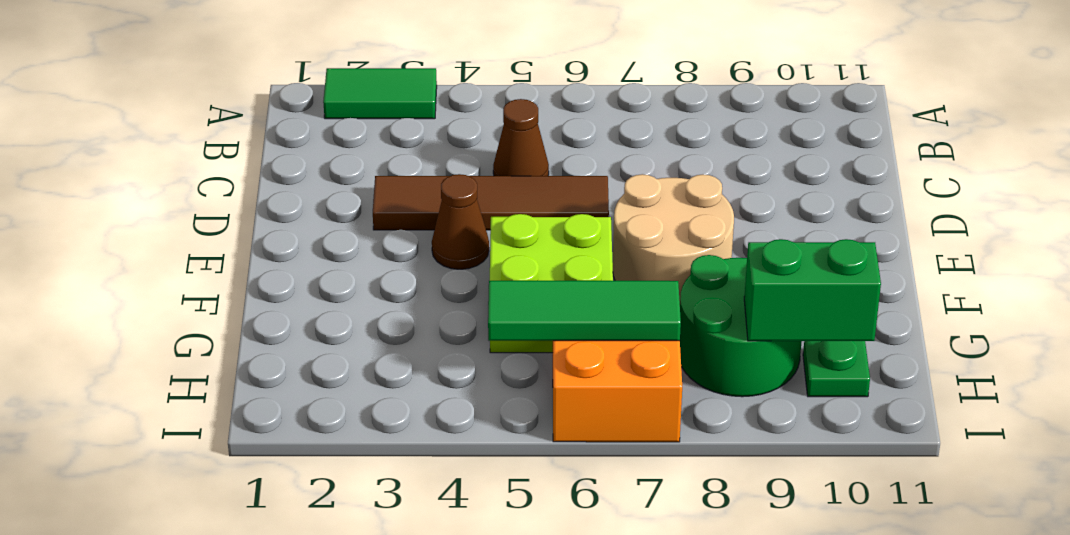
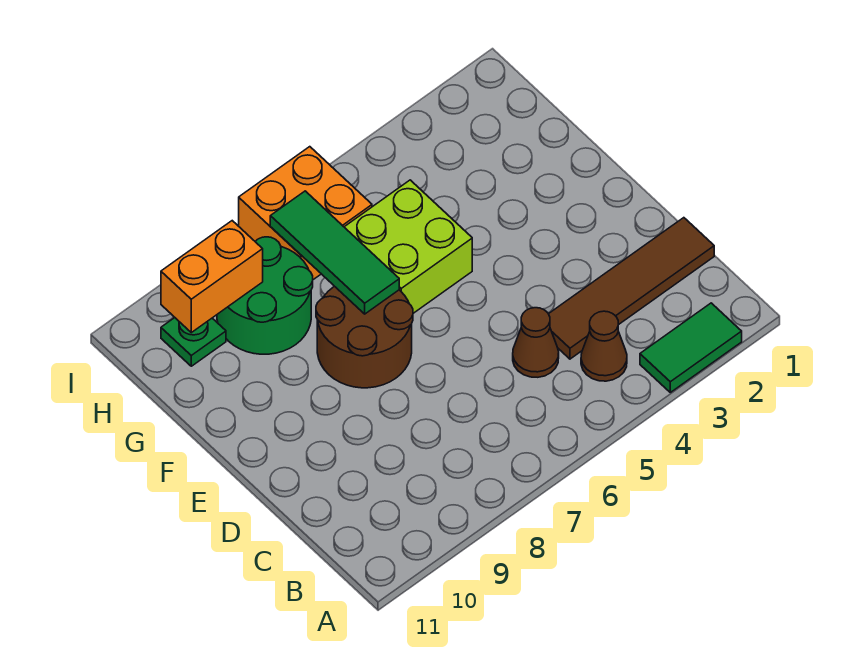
brown 1x4 tile [373,176,609,230] -> brown 1x4 tile moved to [549,218,714,359]
brown 1x1 cone [432,174,489,269] -> brown 1x1 cone moved to [581,311,627,381]
tan 2x2 round brick [613,174,734,301] -> brown 2x2 round brick [316,286,413,388]
green 1x3 tile [488,281,681,341] -> green 1x3 tile turned to [270,191,399,314]
green 1x2 brick [744,239,881,341] -> orange 1x2 brick [161,221,263,332]

